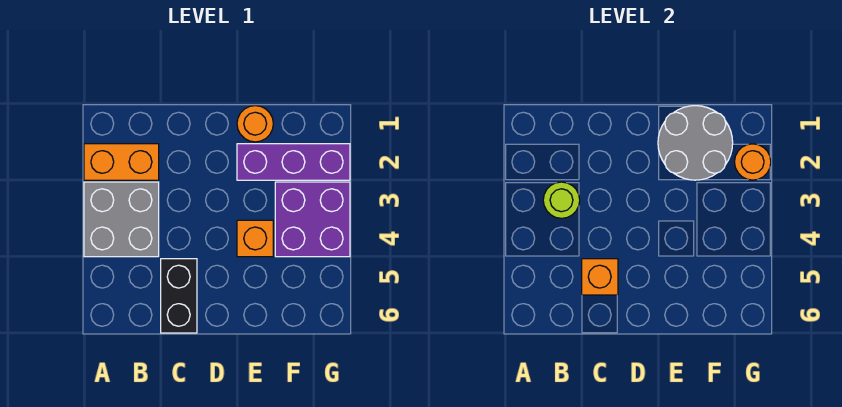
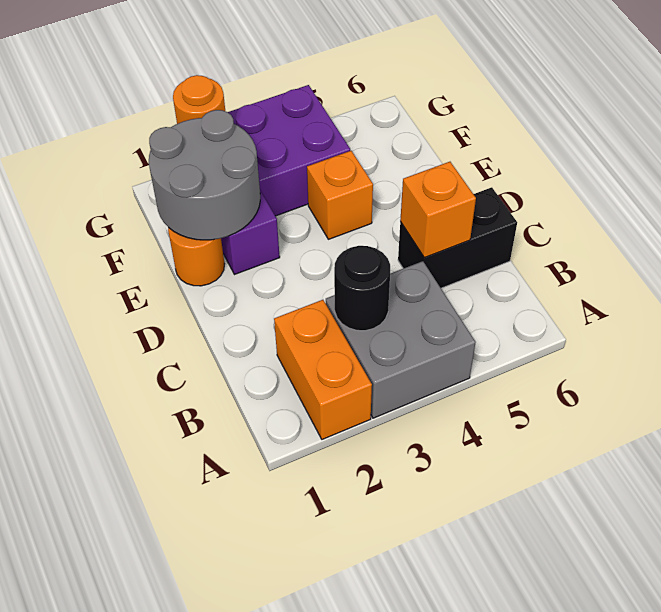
lime 1x1 round brick [543,182,580,218] -> black 1x1 round brick [334,246,390,331]

